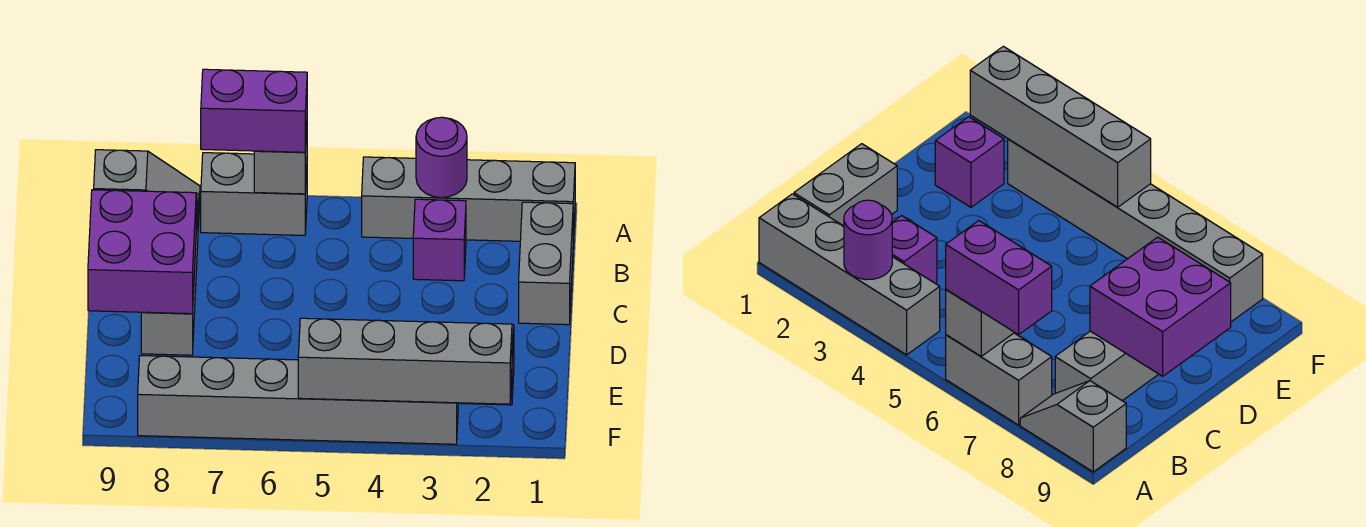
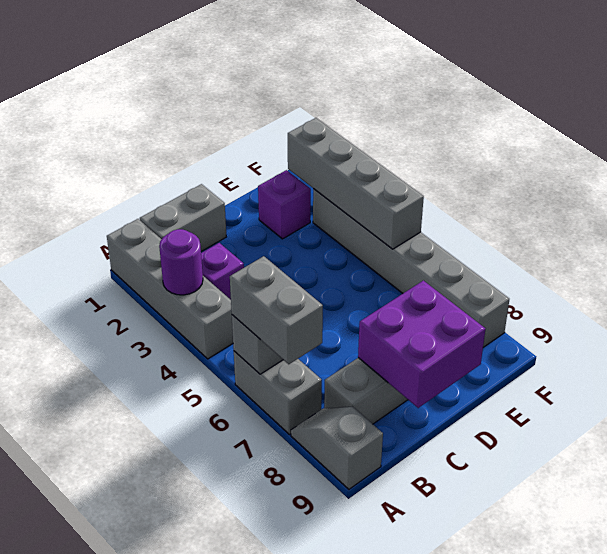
purple 1x2 brick [201,69,307,152] -> grey 1x2 brick [230,256,323,364]

